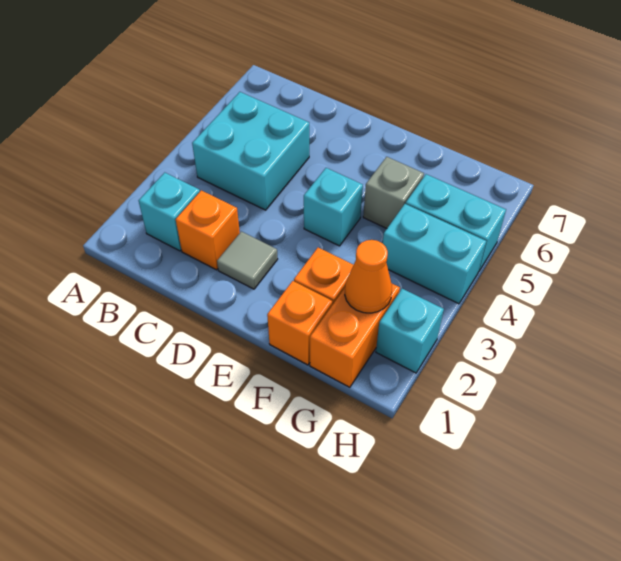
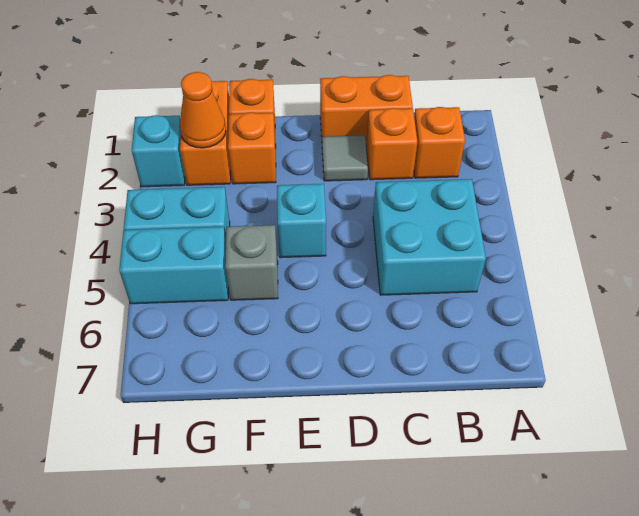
cyan 1x1 brick [139,173,200,251] -> orange 1x1 brick [414,107,465,178]
none -> orange 1x2 brick [320,75,413,145]

